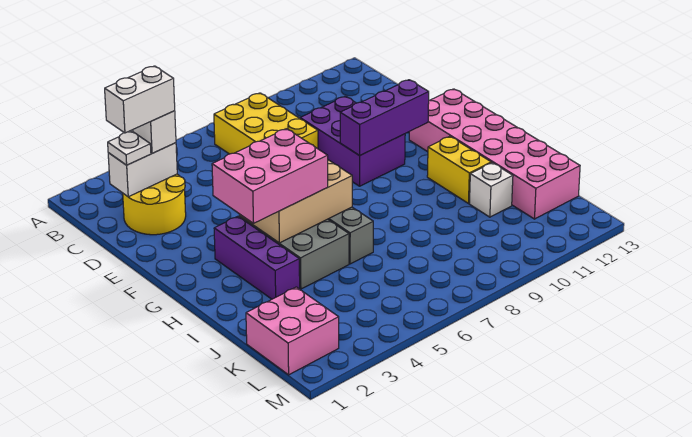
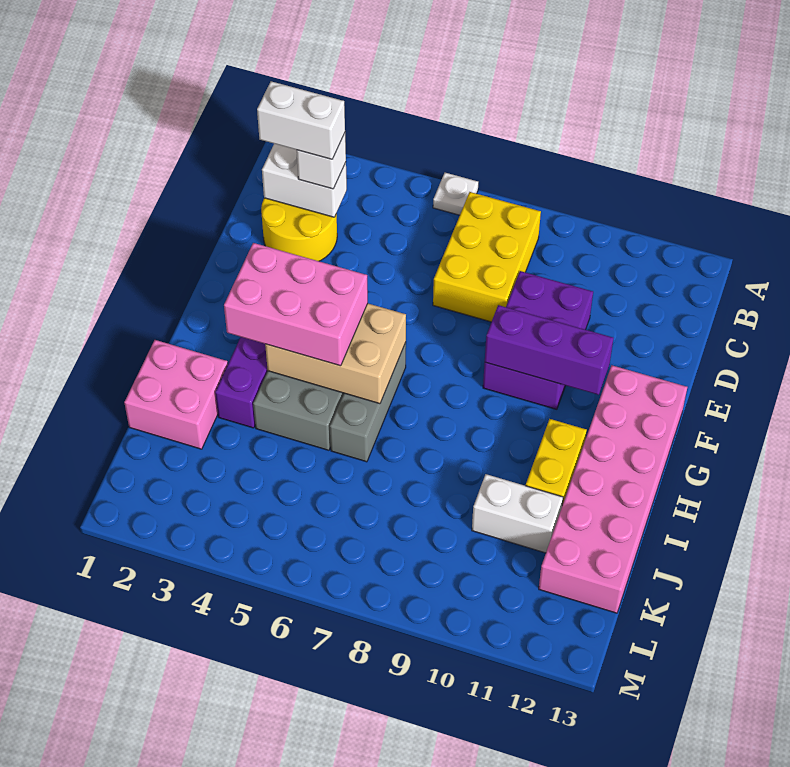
white 1x1 plate [108,131,151,165] -> white 1x1 plate moved to [433,173,478,215]
white 1x1 brick [470,163,513,217] -> white 1x2 brick [472,474,563,553]
pink 2x2 brick [246,287,339,375] -> pink 2x2 brick moved to [124,340,228,449]

